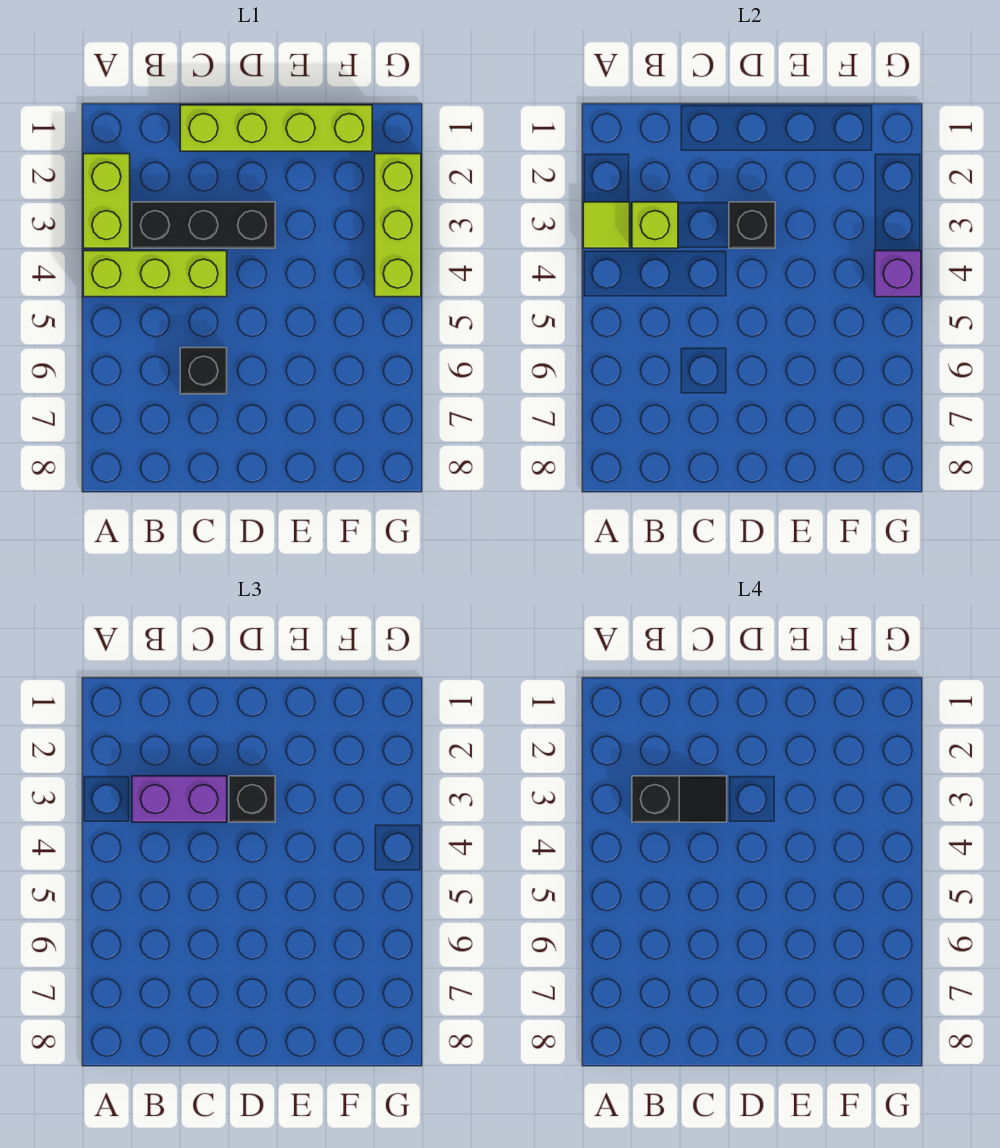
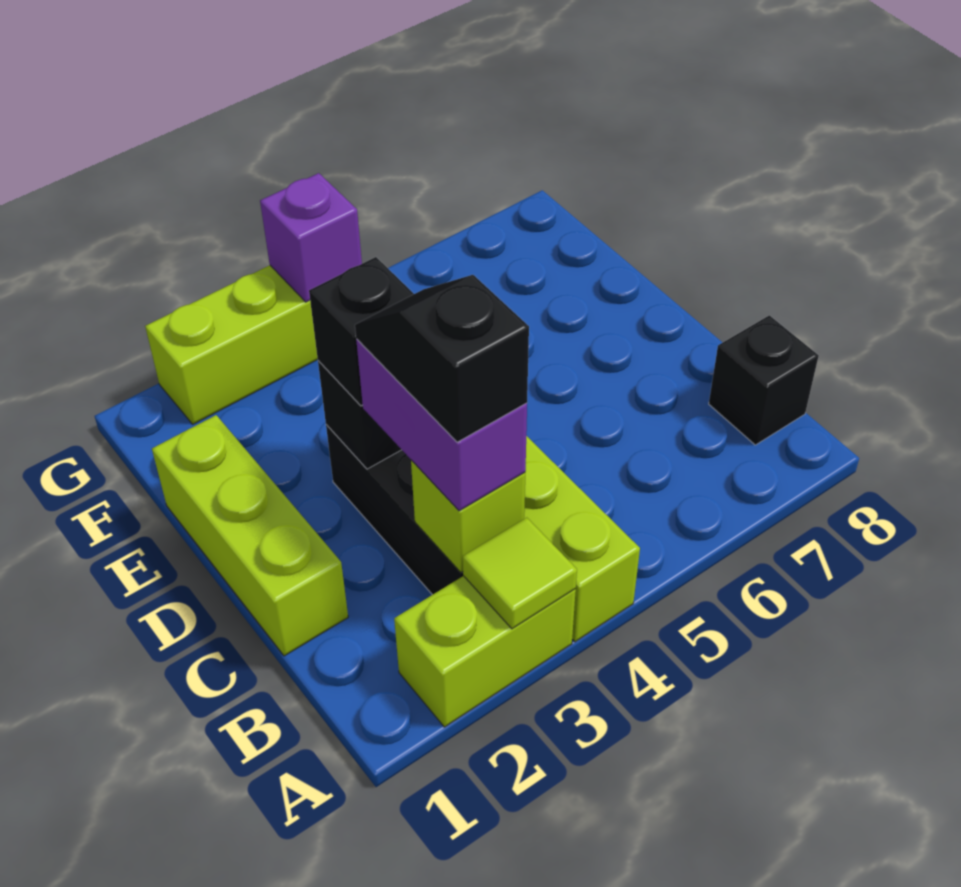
lime 1x4 brick [180,105,372,151] -> lime 1x3 brick [152,415,348,656]
black 1x1 brick [180,348,227,394] -> black 1x1 brick moved to [709,315,819,445]

